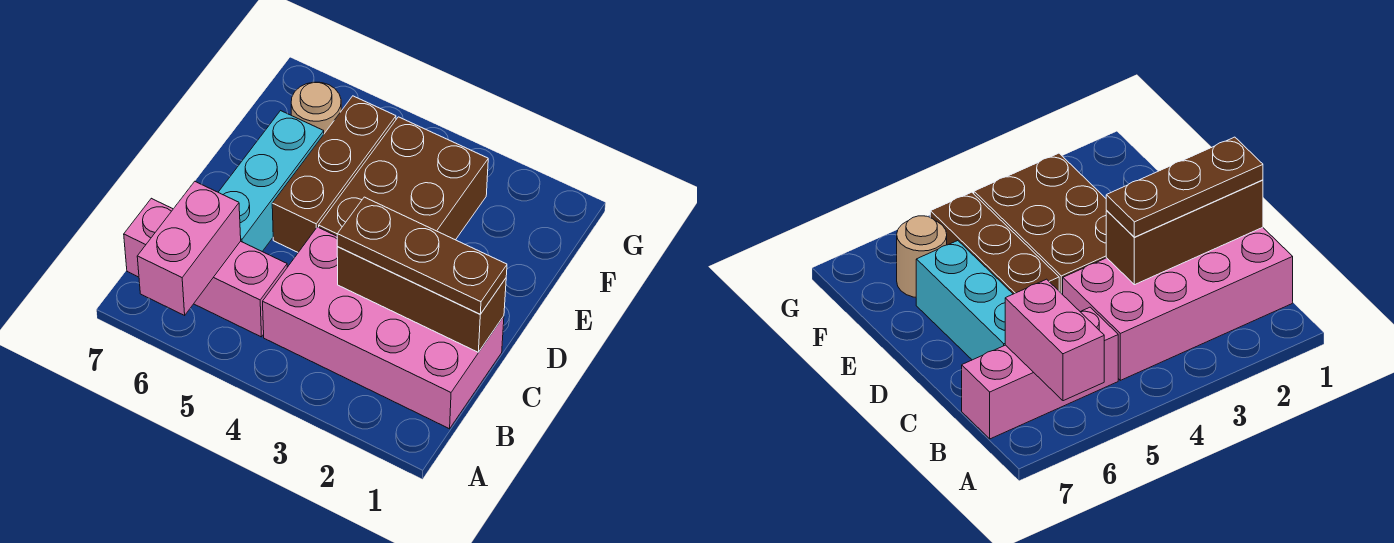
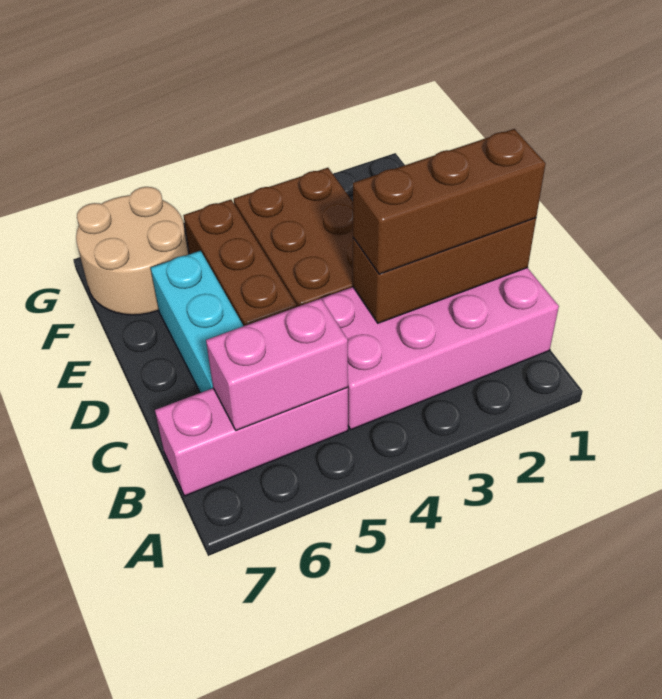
pink 1x2 brick [137,181,241,315] -> pink 1x2 brick turned to [206,298,348,430]
brown 1x3 plate [337,197,507,314] -> brown 1x3 brick [353,129,546,274]
tan 1x1 round brick [291,82,341,133] -> tan 2x2 round brick [76,187,188,315]

